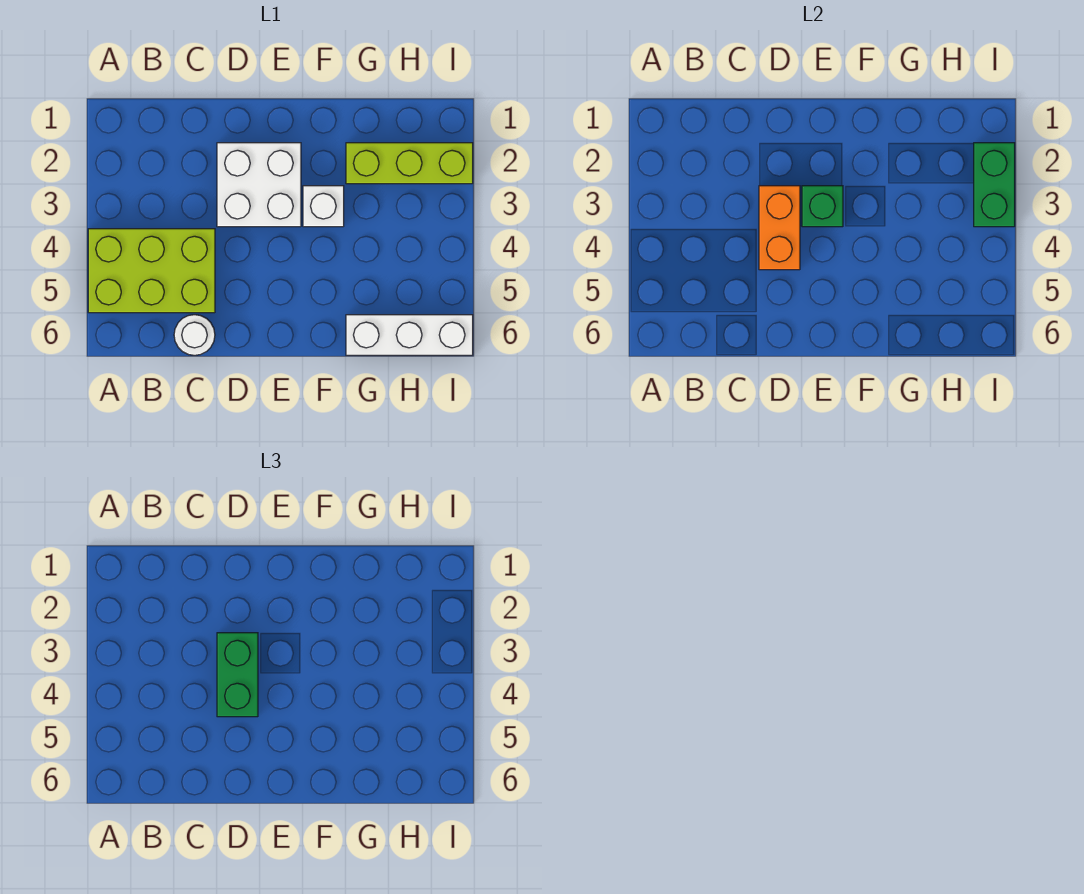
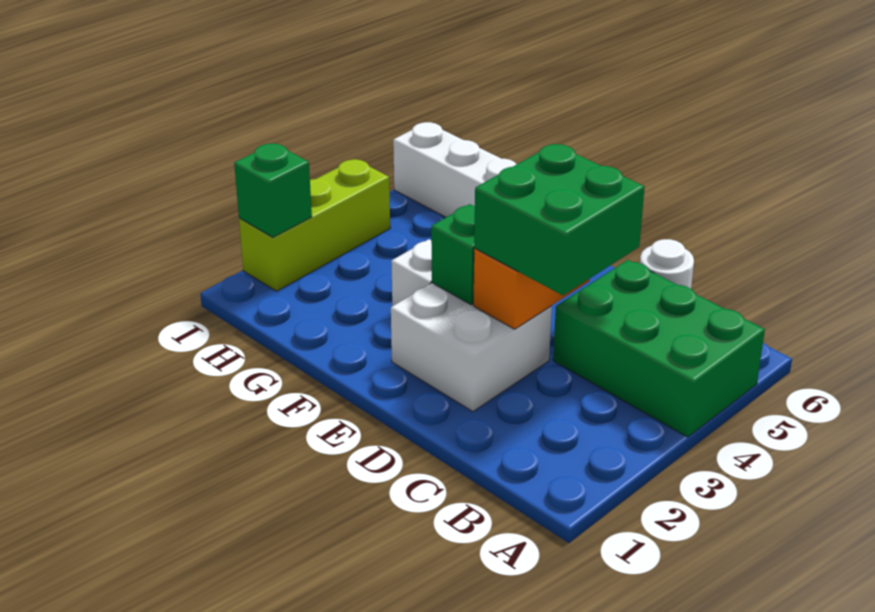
lime 2x3 brick [88,229,215,313] -> green 2x3 brick [553,260,765,437]
green 1x2 brick [217,633,258,717] -> green 2x2 brick [474,144,645,295]
lime 1x3 brick [346,143,473,184] -> lime 1x3 brick turned to [239,159,390,291]
green 1x2 brick [974,143,1015,227] -> green 1x1 brick [234,143,312,237]

